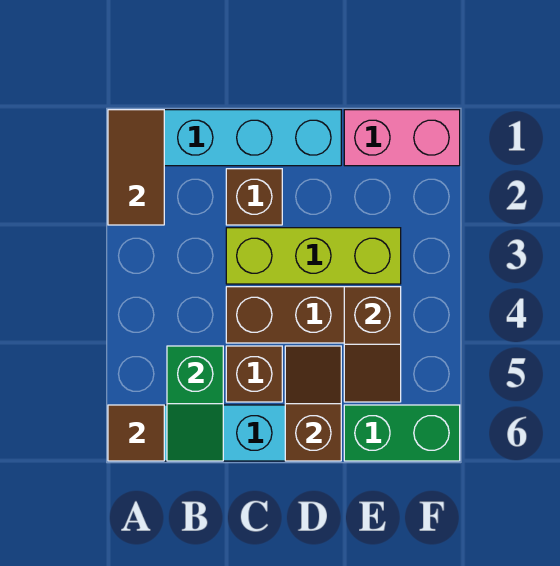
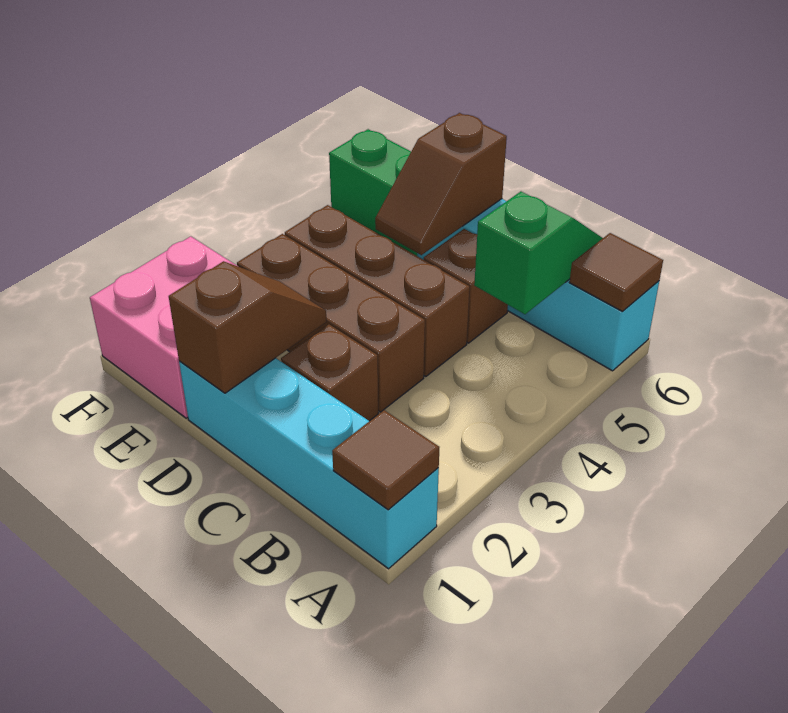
brown 1x2 tile [108,110,164,225] -> brown 1x1 tile [332,410,439,510]
lime 1x3 brick [226,228,401,284] -> brown 1x3 brick [237,234,425,412]
pink 1x2 brick [344,110,460,166] -> pink 2x2 brick [90,236,237,418]
brown 1x2 slope [344,287,401,402] -> brown 1x2 slope moved to [169,261,327,393]

